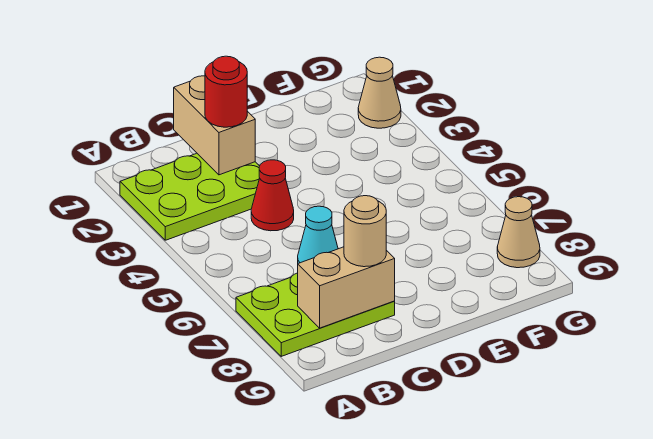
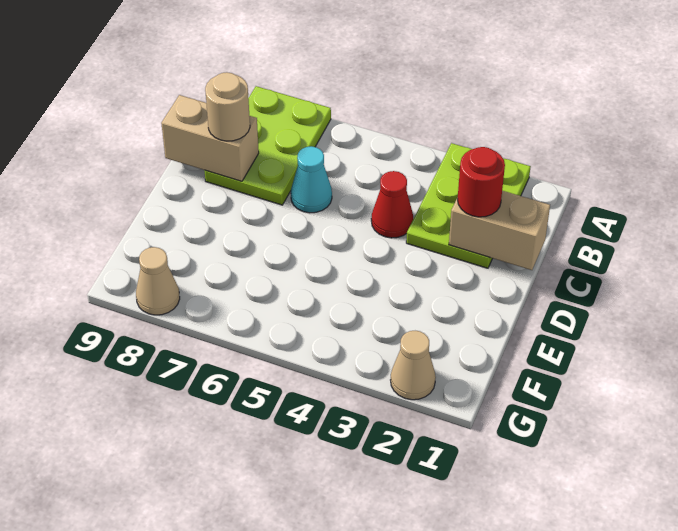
tan 1x2 brick [298,247,395,328] -> tan 1x2 brick turned to [161,95,259,181]

